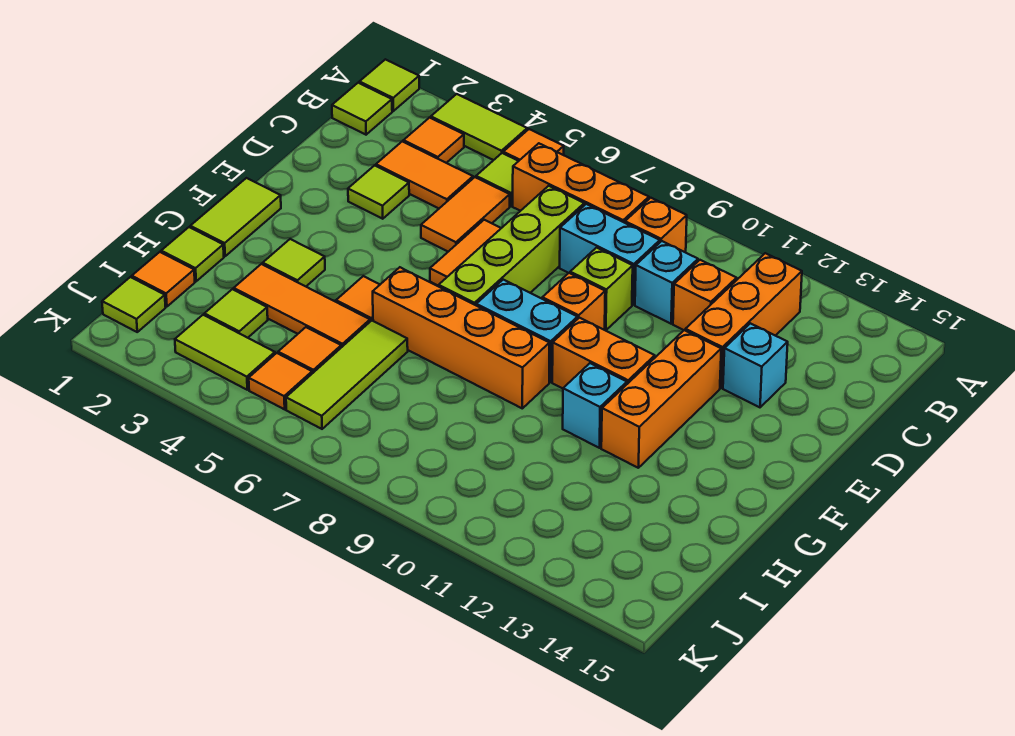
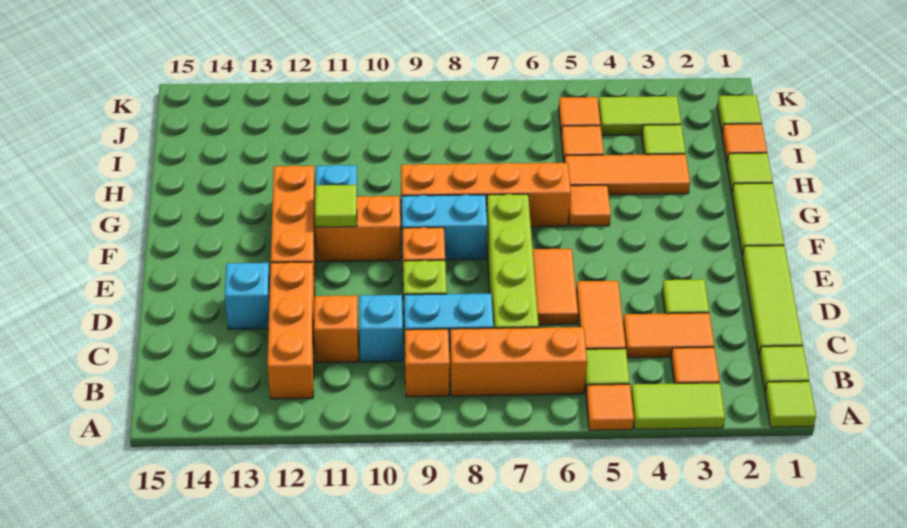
lime 1x1 tile [263,239,325,286] -> lime 1x1 tile moved to [315,185,357,227]
lime 1x3 tile [286,321,408,429] -> lime 1x3 tile moved to [742,246,803,355]

